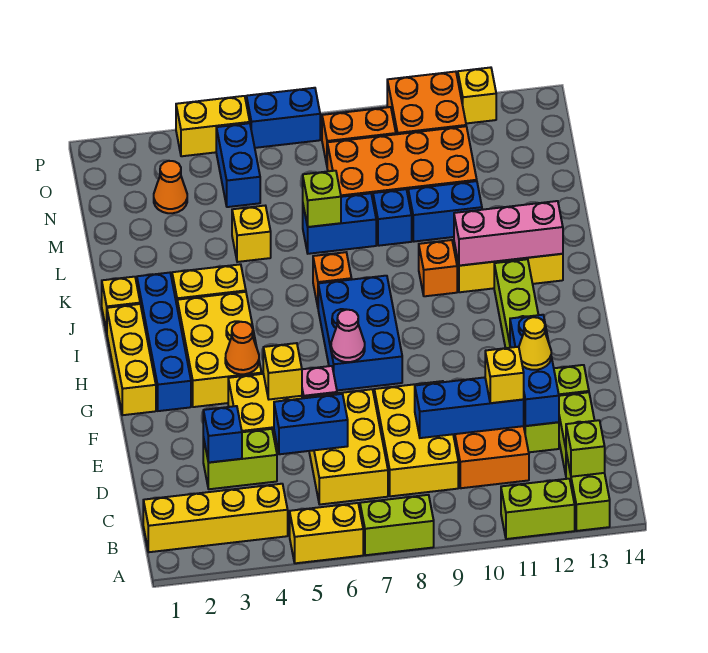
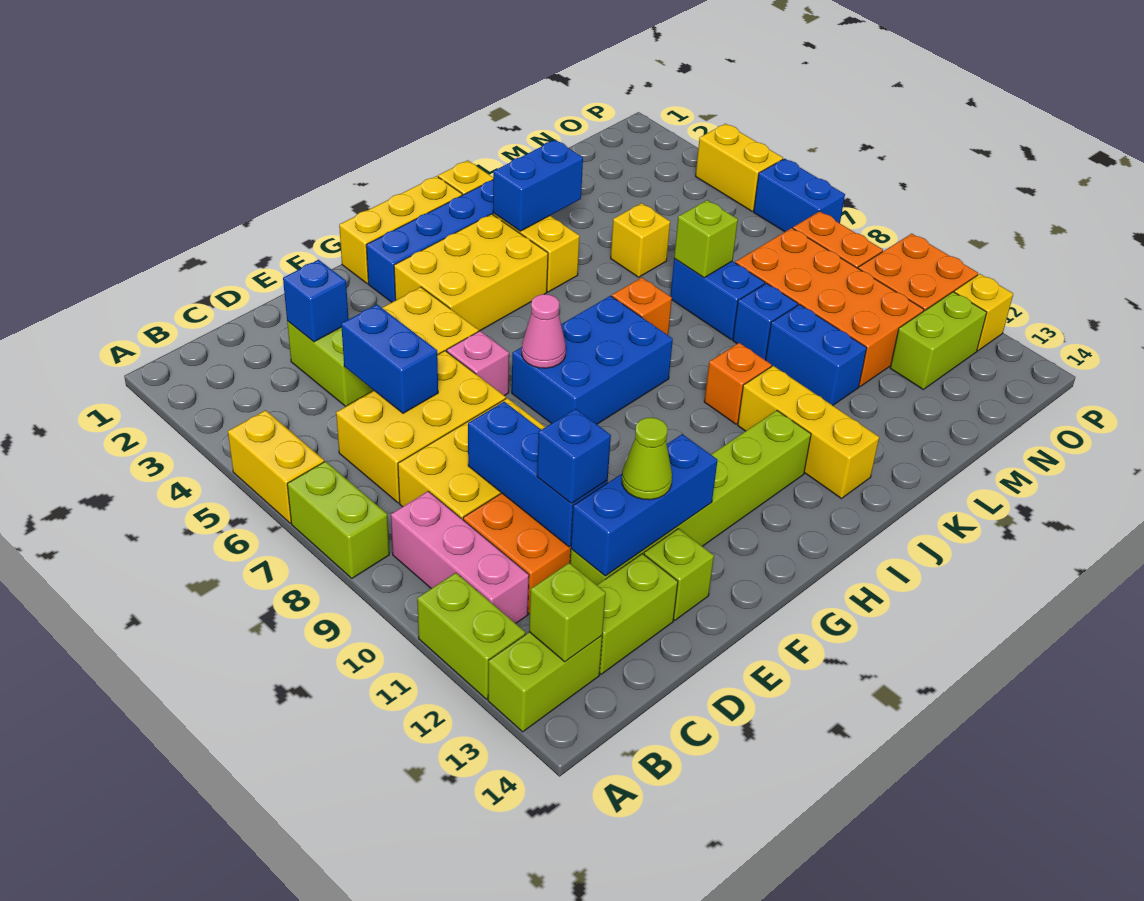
yellow 1x4 brick [143,484,288,552] -> none
yellow 1x1 brick [485,347,524,403] -> blue 1x1 brick [537,409,611,503]
yellow 1x1 cone [519,317,551,370] -> lime 1x1 cone [622,418,672,500]
yellow 1x1 brick [263,343,302,399] -> none
orange 1x1 cone [225,322,259,374] -> none
pink 1x3 brick [454,201,563,266] -> pink 1x3 brick moved to [391,491,529,623]
orange 1x1 cone [154,161,187,213] -> none
blue 1x2 brick [216,123,260,207] -> blue 1x2 brick moved to [493,140,583,231]
none -> lime 1x2 brick [890,292,987,389]

